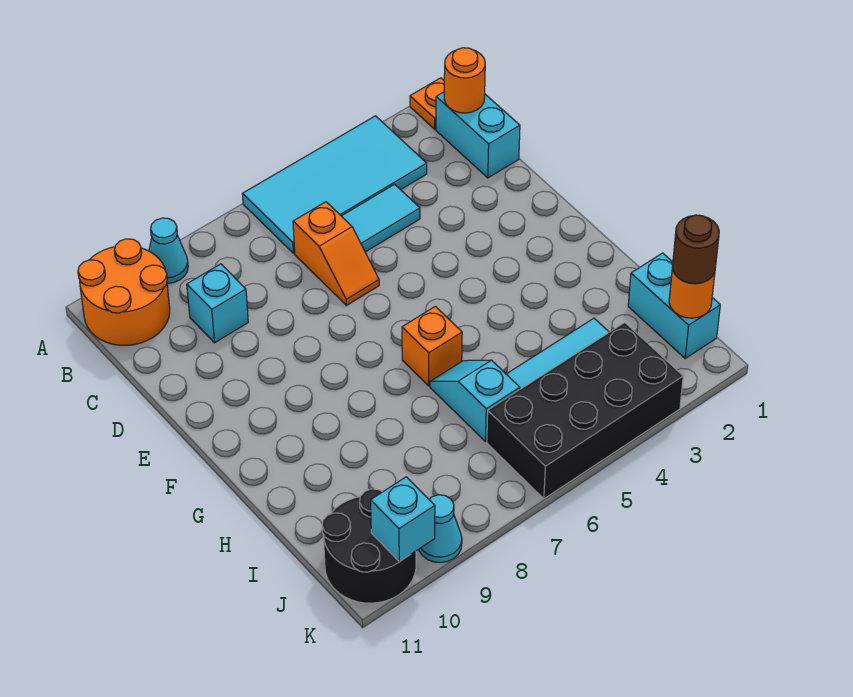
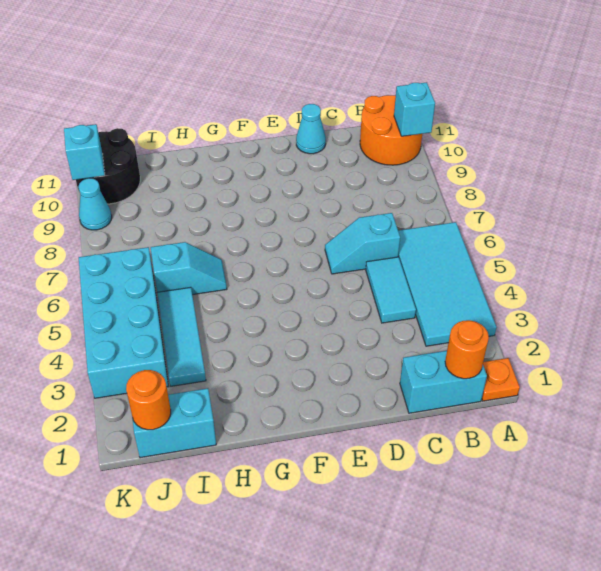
cyan 1x1 cone [149,218,188,284] -> cyan 1x1 cone moved to [296,104,326,154]
orange 1x2 slope [293,202,379,305] -> cyan 1x2 slope [325,213,400,274]
cyan 1x1 brick [187,264,248,343] -> cyan 1x1 brick moved to [394,82,435,136]
orange 1x1 brick [402,306,462,386] -> none
brown 1x1 round brick [672,215,719,284] -> none
black 2x4 brick [487,323,683,499] -> cyan 2x4 brick [79,247,168,398]

